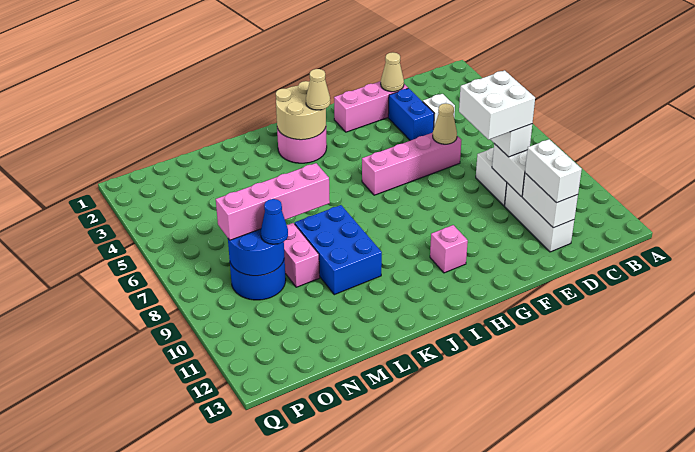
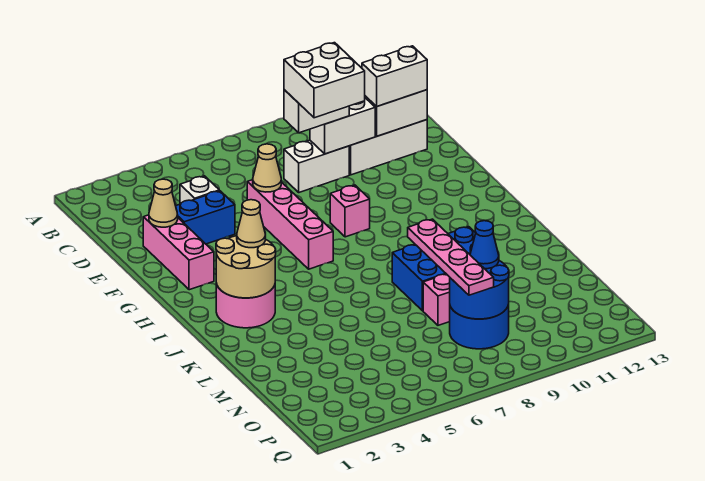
pink 1x1 brick [430,225,468,273] -> pink 1x1 brick moved to [330,185,370,237]
pink 1x4 brick [216,163,330,240] -> pink 1x4 plate [408,219,494,295]

